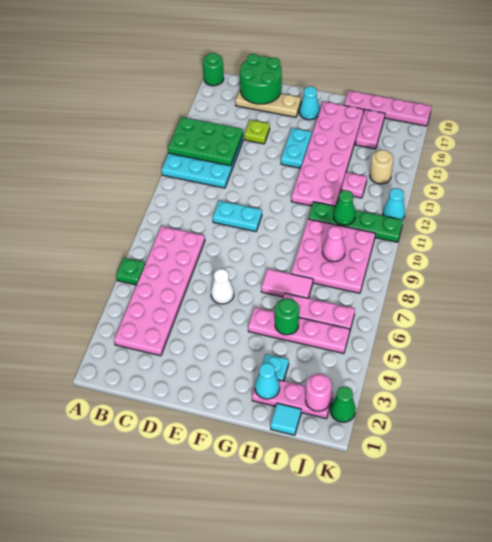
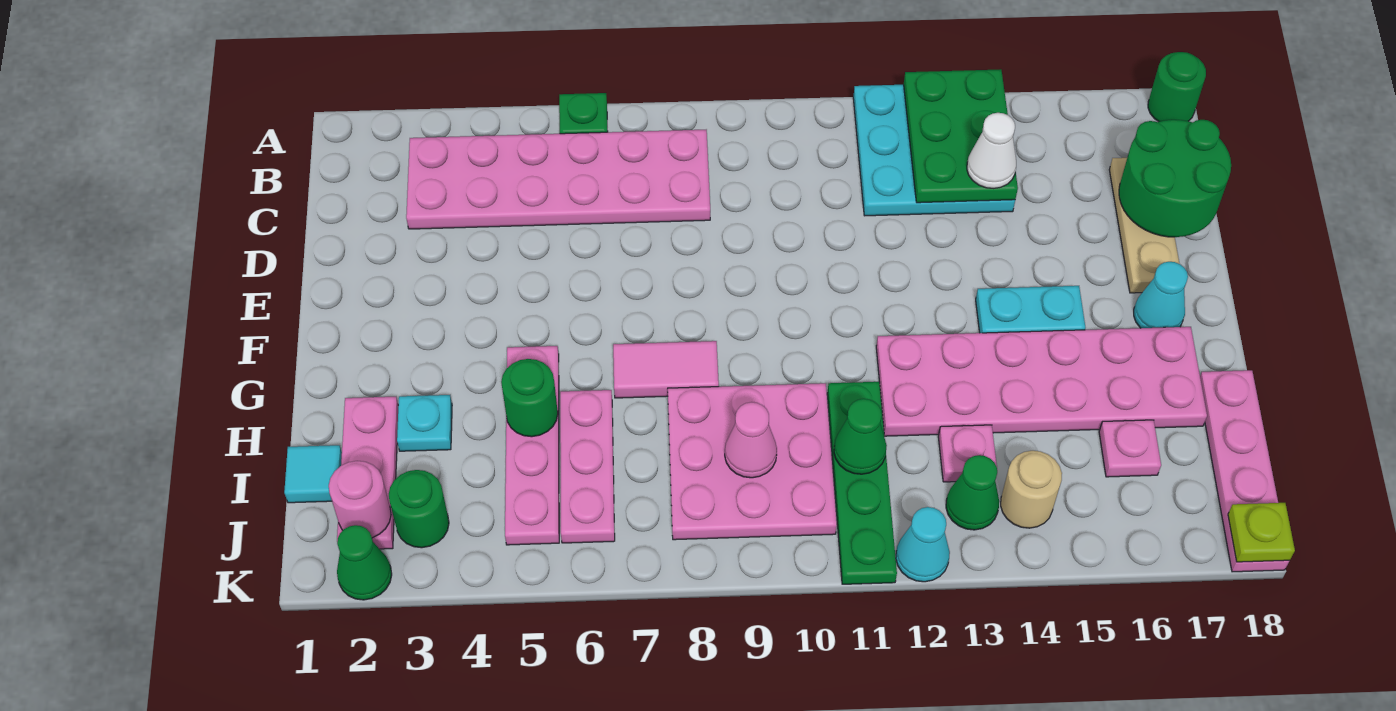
cyan 1x2 plate [213,201,262,232] -> none
lime 1x1 plate [244,120,270,144] -> lime 1x1 plate moved to [1228,503,1295,562]
white 1x1 cone [211,269,234,304] -> white 1x1 cone moved to [967,113,1016,188]
pink 1x2 tile [261,269,313,298] -> pink 1x2 tile turned to [613,341,719,398]
cyan 1x1 cone [255,363,280,399] -> none
pink 1x2 plate [355,109,385,149] -> pink 1x1 plate [1099,420,1161,477]
none -> green 1x1 round brick [389,470,449,548]
none -> green 1x1 cone [946,455,999,530]

